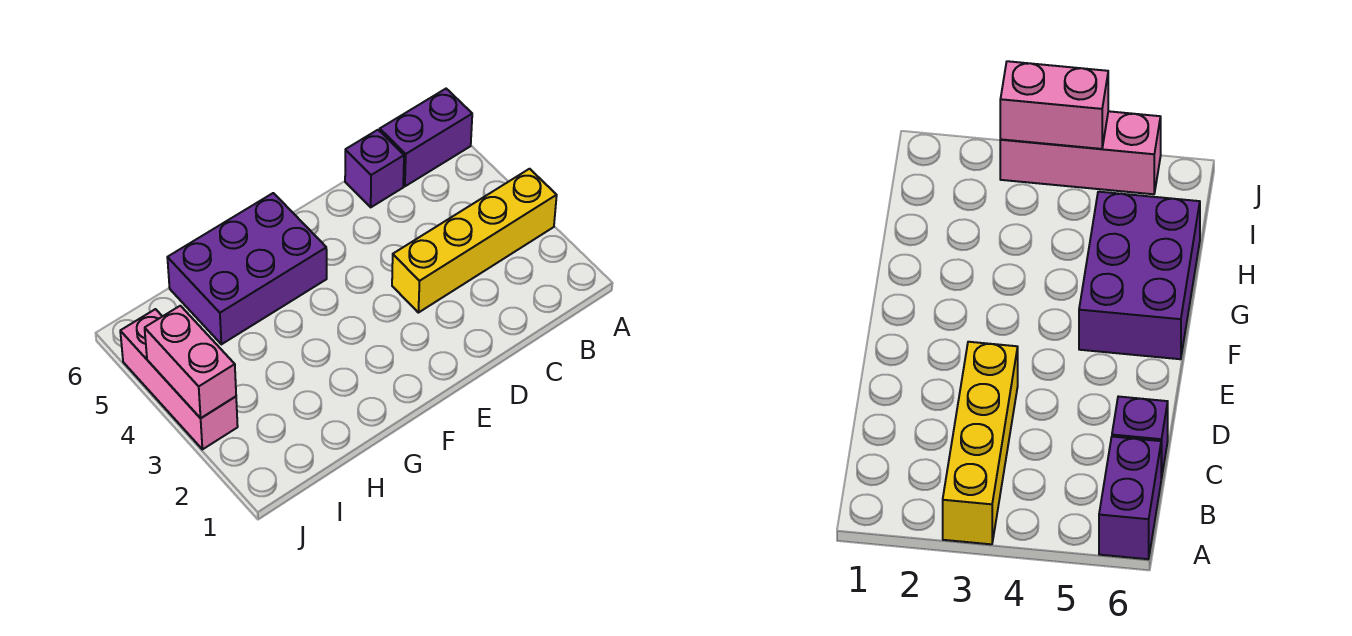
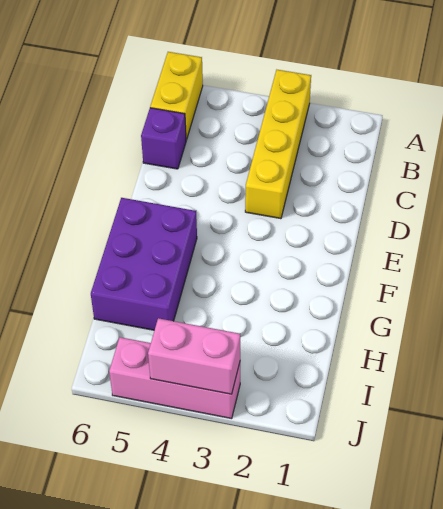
purple 1x2 brick [380,89,472,186] -> yellow 1x2 brick [150,52,203,140]

